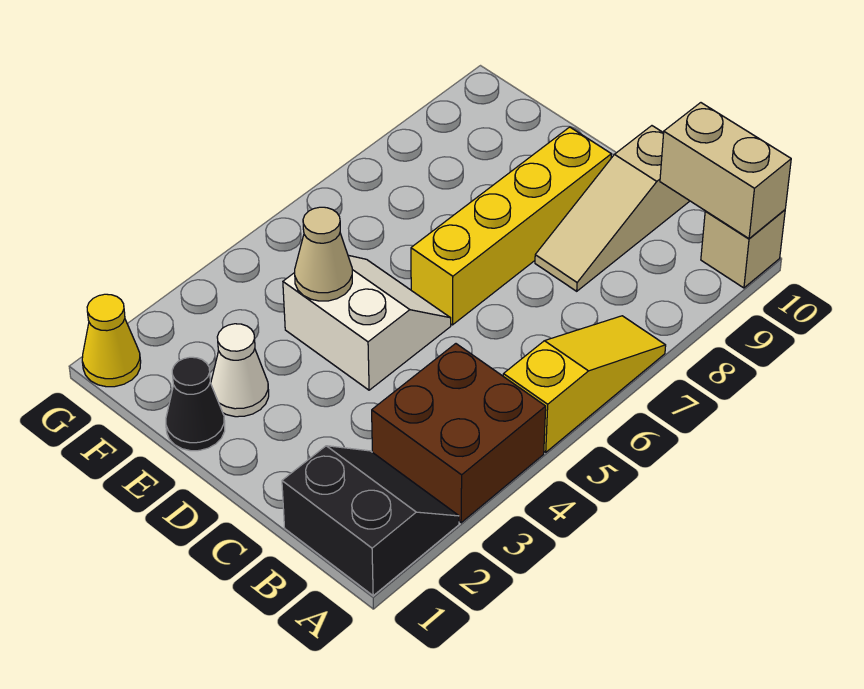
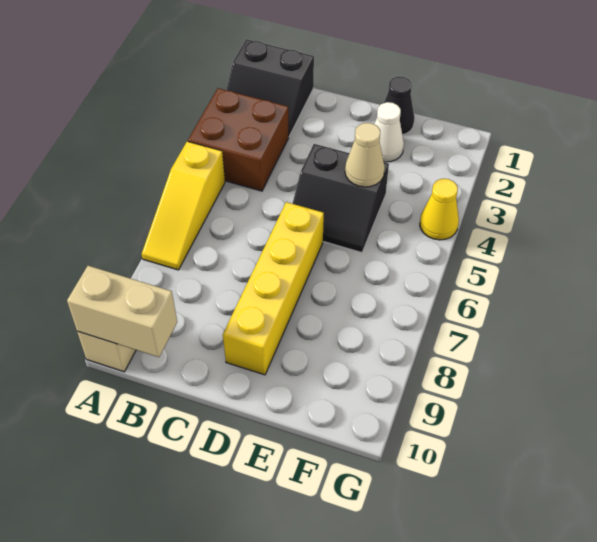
tan 1x3 slope [535,126,689,291] -> none
white 2x2 slope [283,255,451,390] -> black 2x2 slope [293,144,389,253]
yellow 1x1 cone [82,294,141,387] -> yellow 1x1 cone moved to [420,179,459,240]

